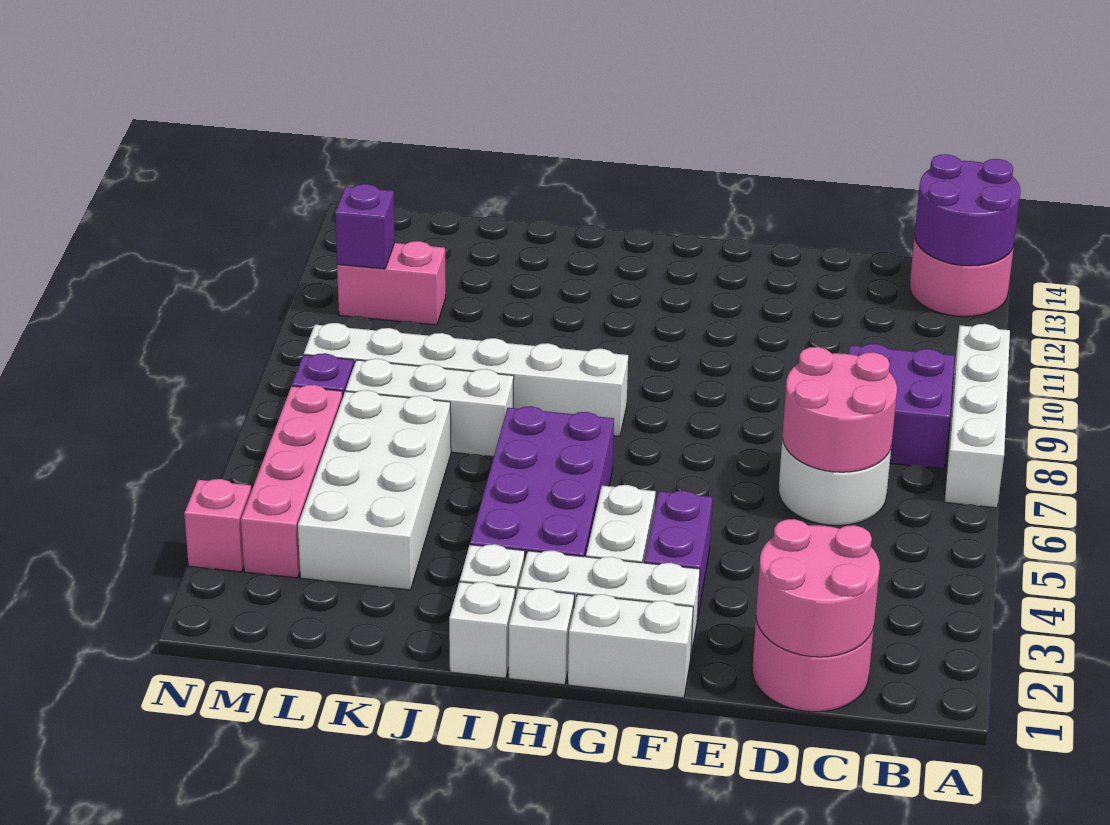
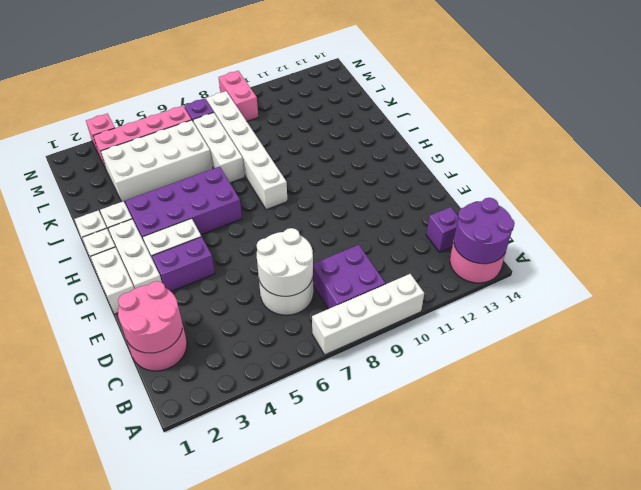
pink 2x2 round brick [783,347,897,472] -> white 2x2 round brick [257,228,313,296]
pink 1x2 brick [337,241,446,325] -> pink 1x2 brick moved to [219,71,258,121]
purple 1x1 brick [335,184,395,269] -> purple 1x1 brick moved to [426,207,458,252]

